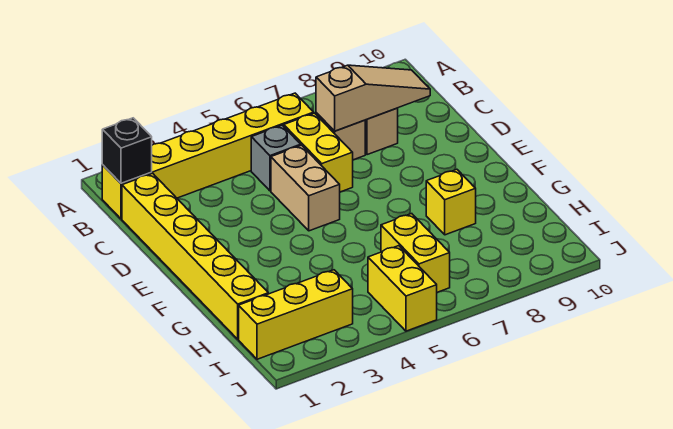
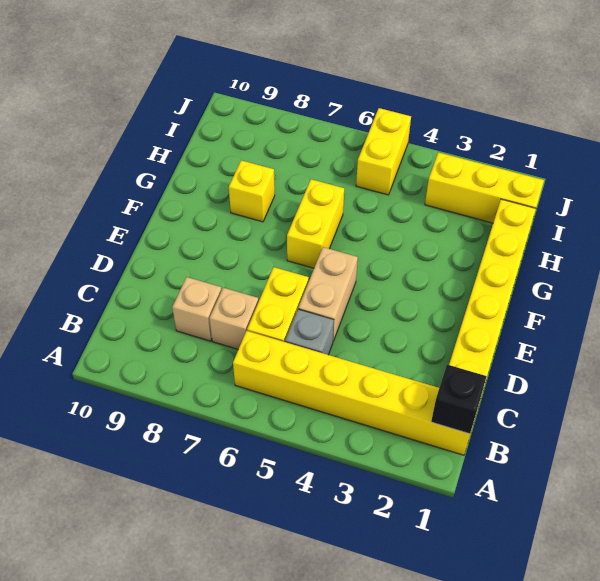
tan 1x3 slope [316,65,430,131] -> none
yellow 1x2 brick [381,214,450,292] -> yellow 1x2 brick moved to [287,179,344,268]

